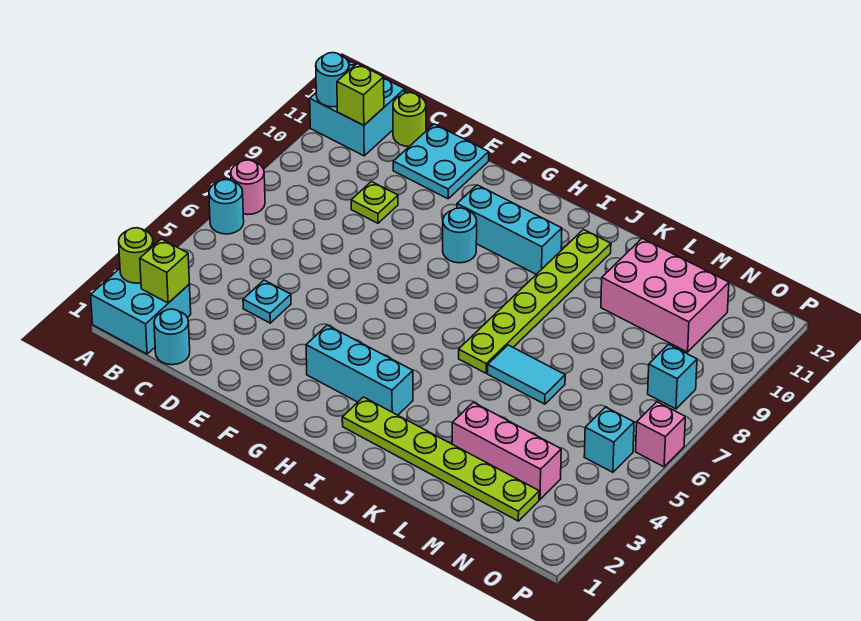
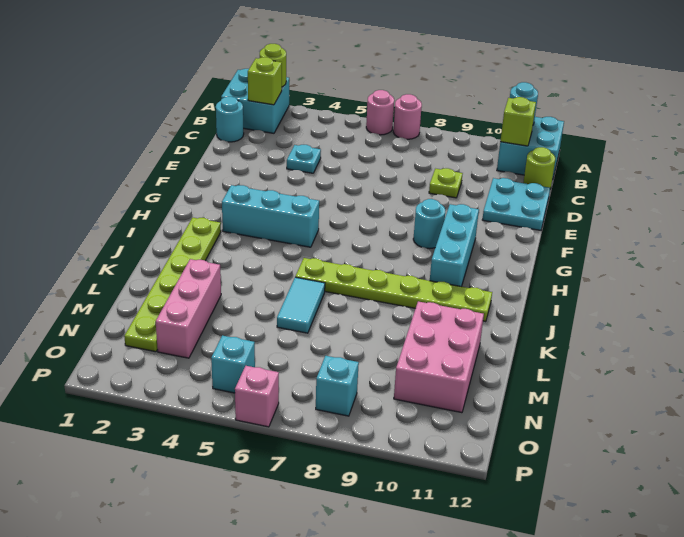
cyan 1x1 round brick [209,180,244,234] -> pink 1x1 round brick [366,90,394,135]
cyan 1x3 brick [306,325,413,415] -> cyan 1x3 brick turned to [222,185,319,247]

